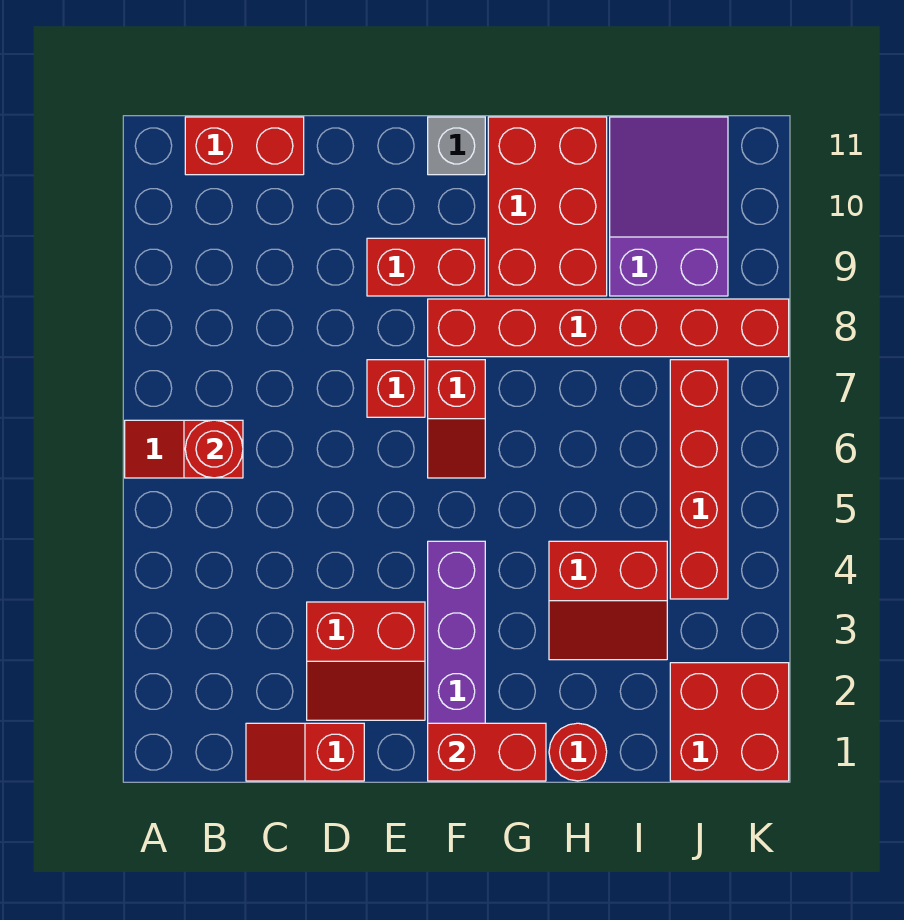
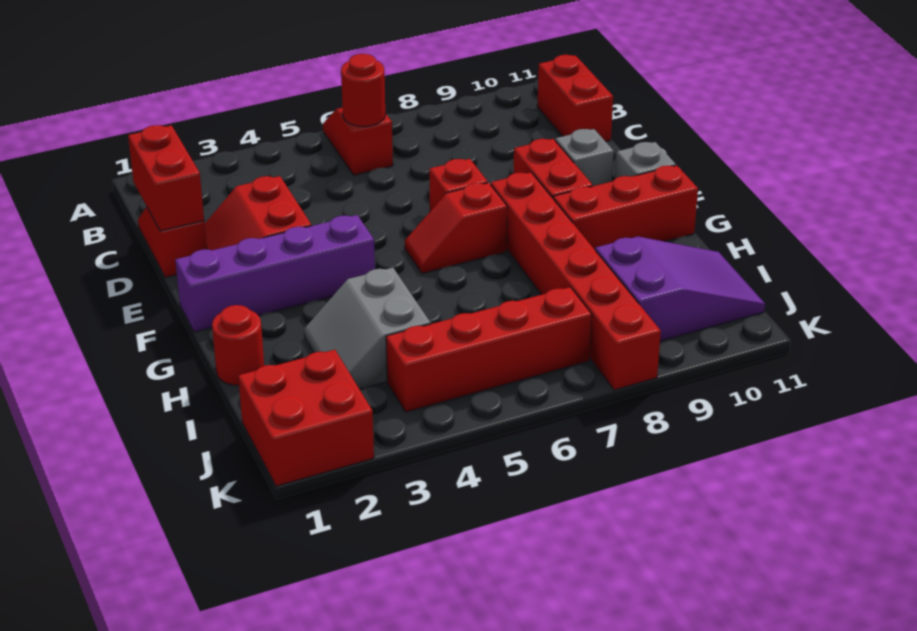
none -> grey 1x1 brick [555,129,614,186]
red 1x2 brick [428,723,546,781] -> red 1x2 brick moved to [128,125,204,231]
red 2x3 brick [488,117,607,296] -> red 1x3 brick [553,165,698,250]
red 2x2 slope [549,541,667,660] -> grey 2x2 slope [304,268,431,389]

